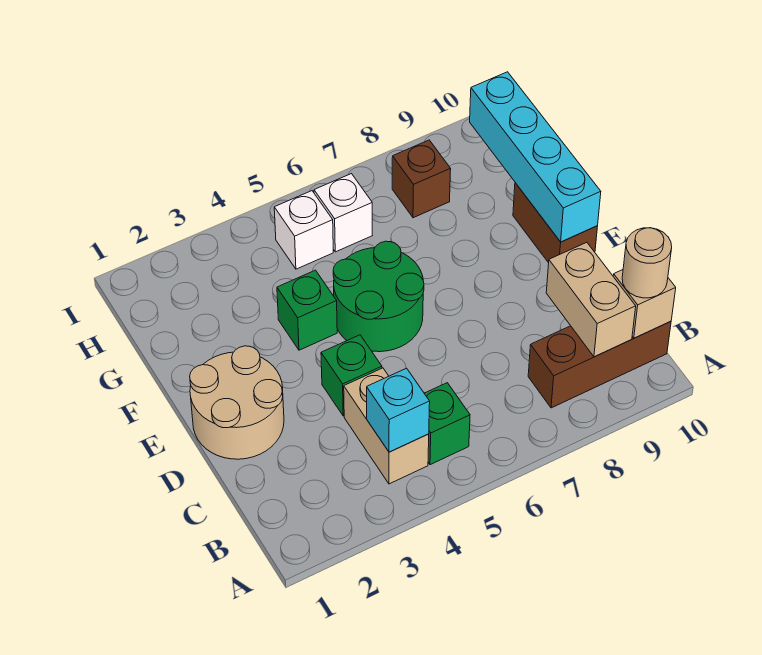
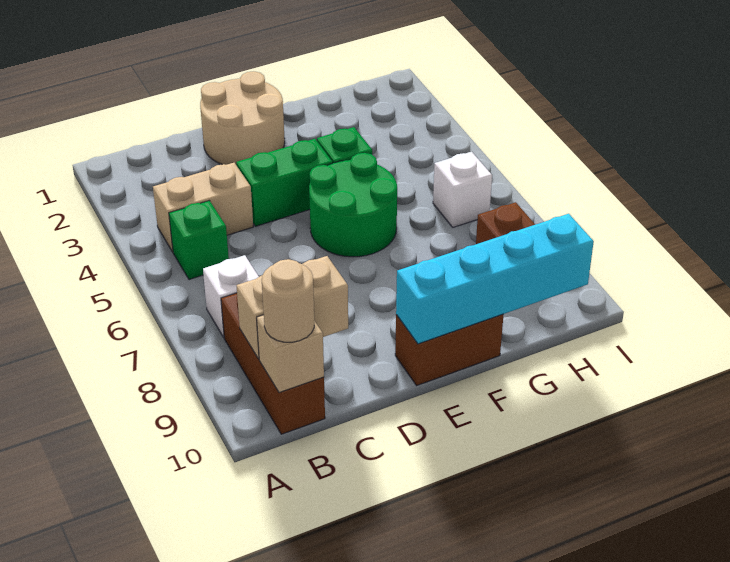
cyan 1x1 brick [367,368,430,452] -> none
green 1x1 brick [321,335,382,416] -> green 1x2 brick [236,139,333,226]
white 1x1 brick [274,191,333,269] -> white 1x1 brick moved to [203,255,259,337]

